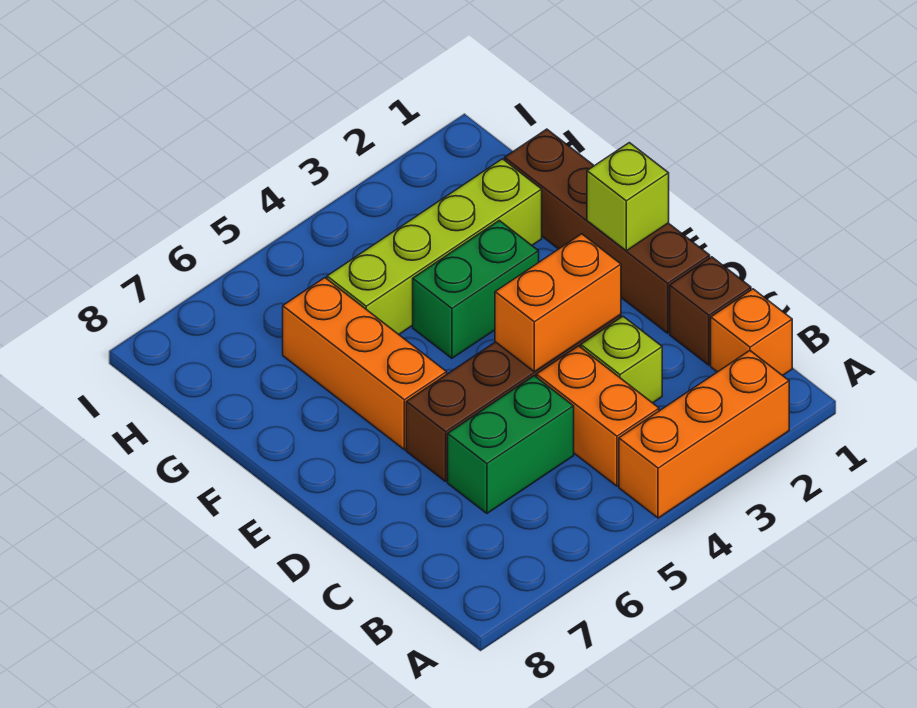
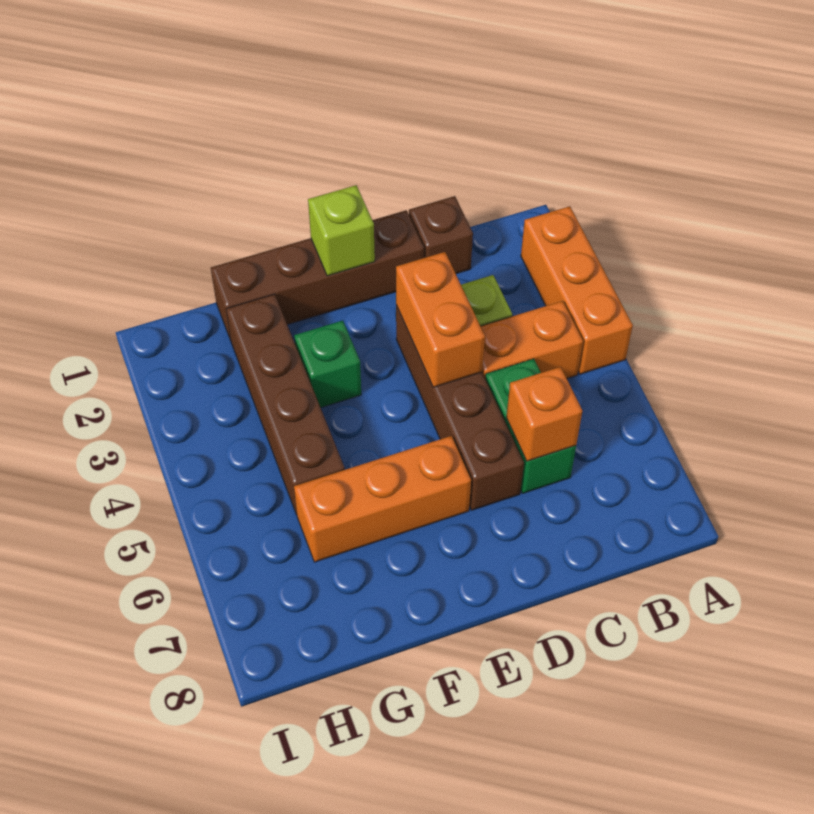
orange 1x1 brick [711,289,792,376] -> orange 1x1 brick moved to [506,367,582,461]
green 1x2 brick [413,220,539,358] -> green 1x1 brick [294,321,361,408]
lime 1x4 brick [327,159,542,334] -> brown 1x4 brick [226,294,345,515]

